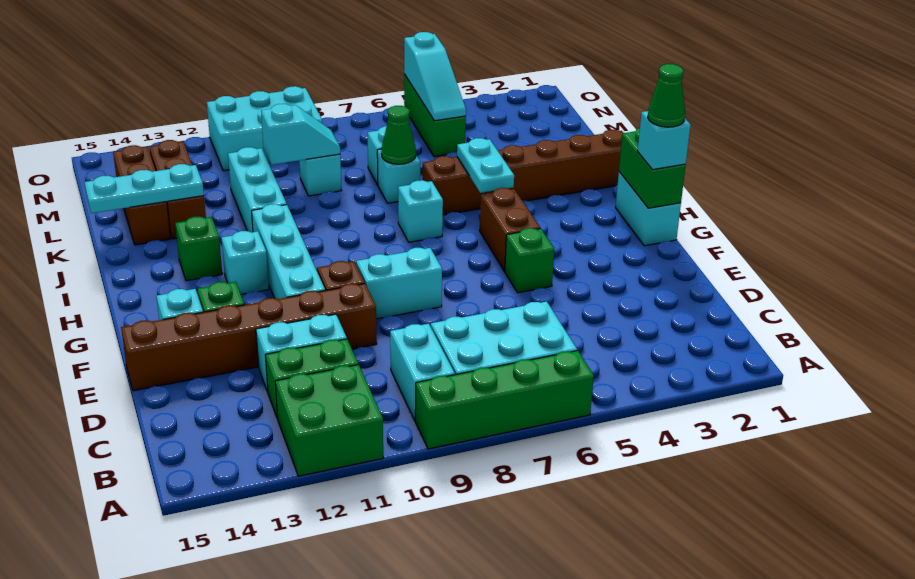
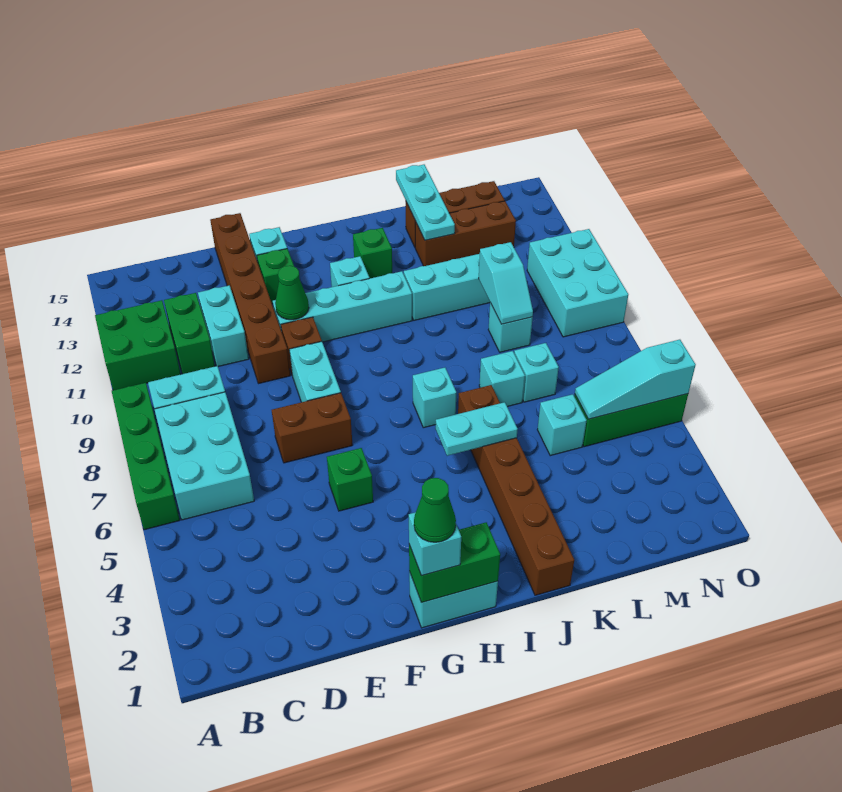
brown 1x2 brick [480,188,540,271] -> brown 1x2 brick moved to [272,393,352,463]
green 1x1 cone [381,106,416,164] -> green 1x1 cone moved to [275,266,309,320]
none -> cyan 1x1 brick [537,394,587,456]

